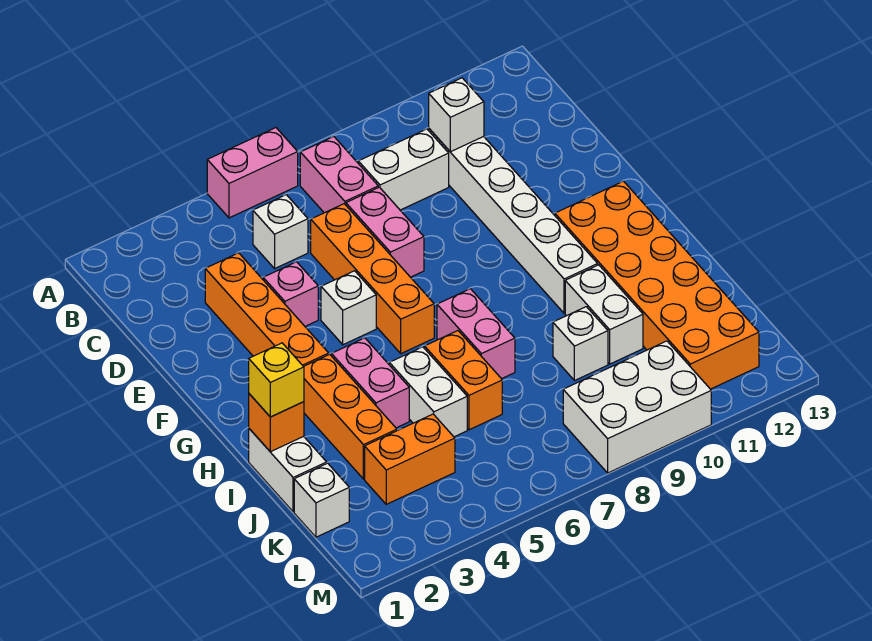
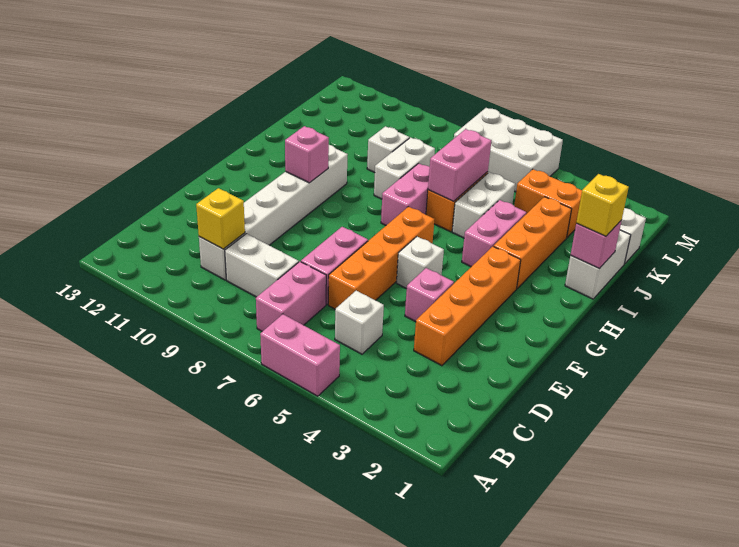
white 1x1 brick [429,78,484,152] -> yellow 1x1 brick [196,188,245,249]
none -> pink 1x1 brick [285,126,329,183]
orange 2x6 brick [555,181,759,389] -> none
orange 1x1 brick [249,394,304,452] -> pink 1x1 brick [571,220,622,269]
none -> pink 1x2 brick [428,129,491,201]
white 1x2 brick [565,265,643,364] -> white 1x2 brick moved to [374,137,435,199]
white 2x3 brick [563,341,711,473] -> white 2x3 brick moved to [454,108,563,192]

